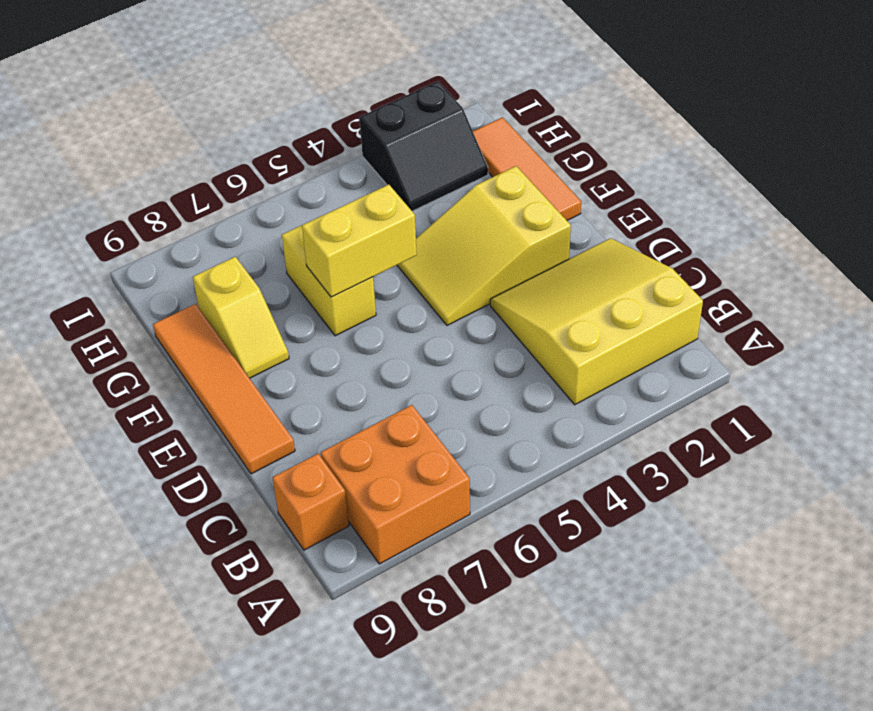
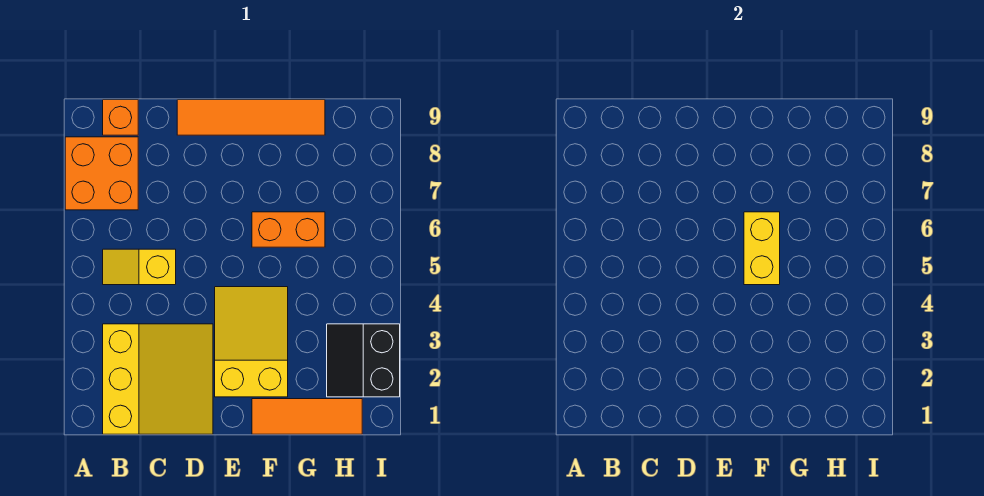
yellow 1x2 brick [282,225,376,336] -> orange 1x2 brick [252,212,325,247]
yellow 1x2 slope [193,257,289,378] -> yellow 1x2 slope moved to [103,249,176,285]

